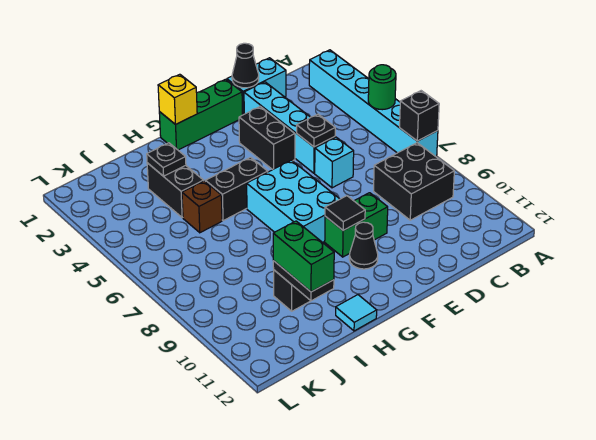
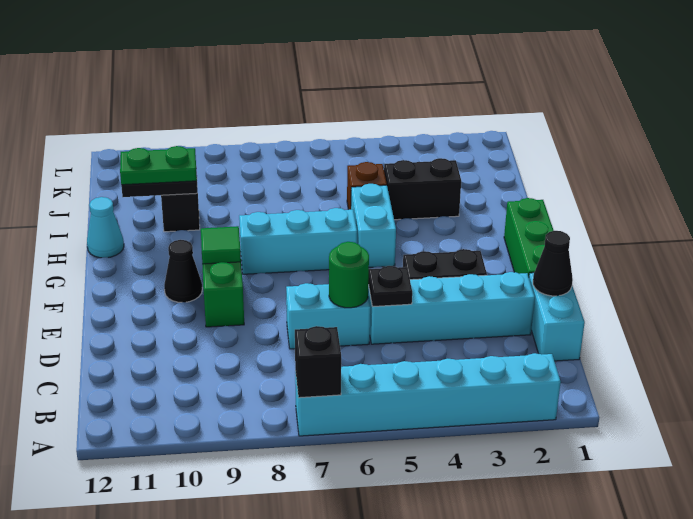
green 1x1 round brick [368,65,396,110] -> green 1x1 round brick moved to [329,242,369,308]
black 2x2 brick [374,143,454,220] -> none
cyan 1x1 brick [315,137,354,188] -> cyan 1x2 brick [286,283,370,349]
cyan 2x3 brick [247,160,340,243] -> cyan 1x3 brick [239,208,357,274]
black 1x1 tile [325,196,365,230] -> green 1x1 tile [201,226,241,264]
yellow 1x1 brick [158,74,197,125] -> none
black 1x2 brick [206,158,268,221] -> cyan 1x2 brick [351,184,396,267]
cyan 1x1 tile [336,295,377,331] -> cyan 1x1 cone [87,197,124,258]
black 1x1 plate [147,143,186,176] -> none
green 1x2 brick [273,221,334,292] -> green 1x2 plate [120,146,197,185]

